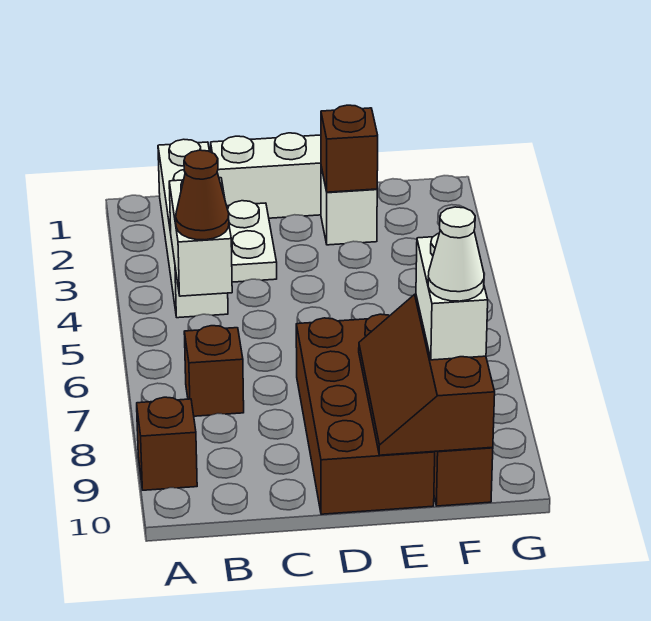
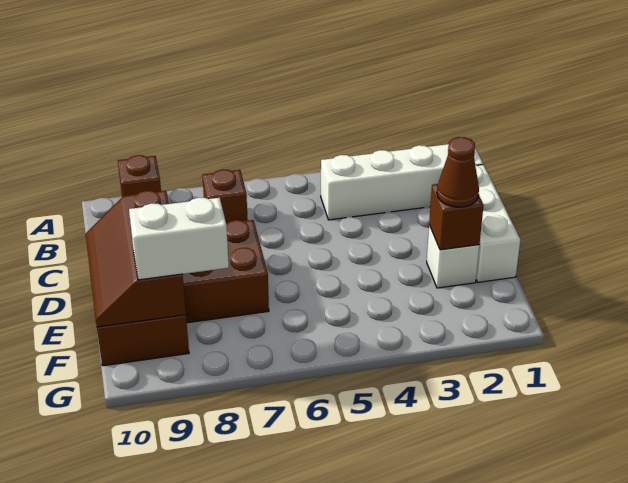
white 1x2 brick [169,178,232,296] -> none
brown 1x1 cone [176,150,229,240] -> brown 1x1 cone moved to [437,137,479,207]
white 1x2 plate [227,201,277,282] -> none
brown 2x3 slope [359,294,495,455] -> brown 2x3 slope turned to [86,191,186,327]
white 1x1 cone [428,207,484,301] -> none

